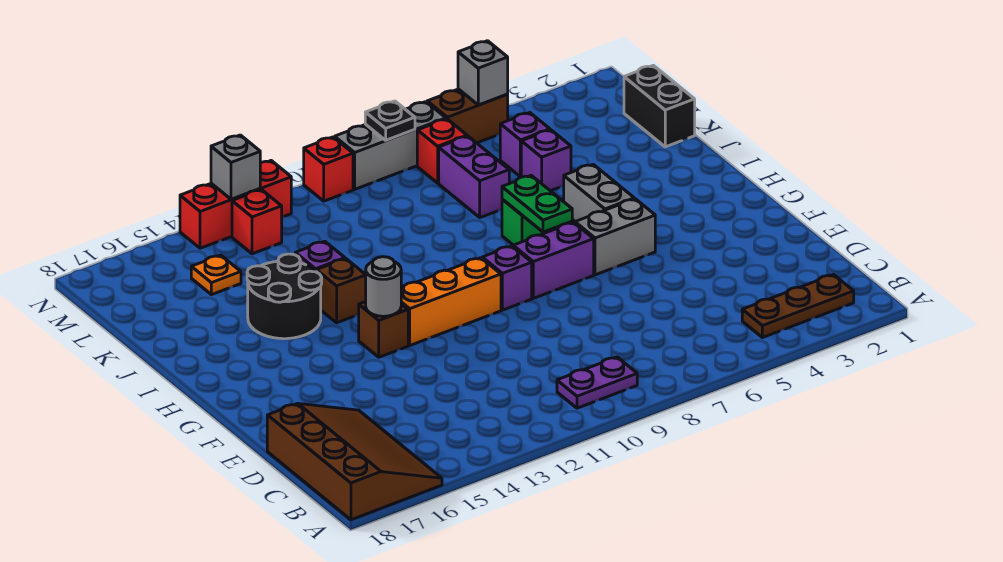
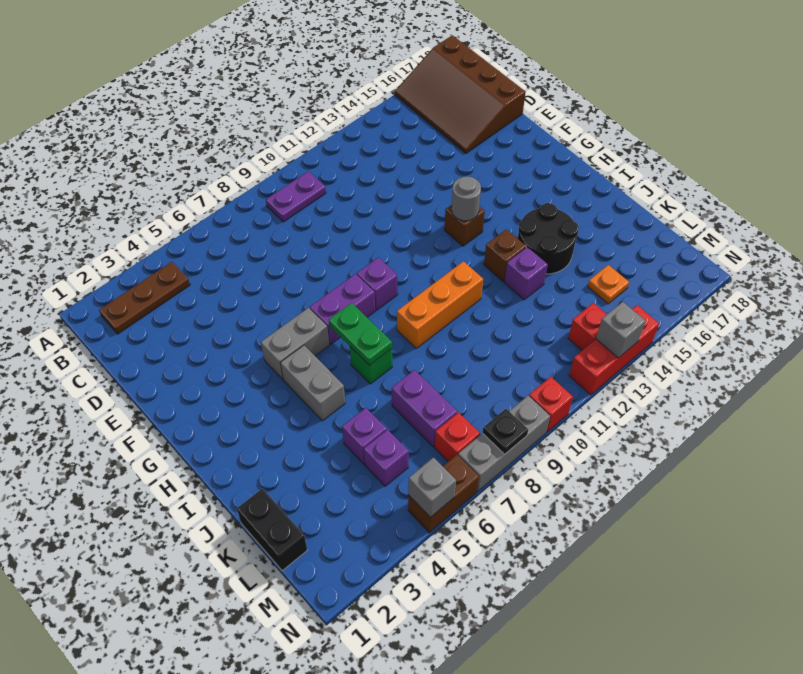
orange 1x3 brick [401,258,501,345] -> orange 1x3 brick moved to [397,261,483,348]

